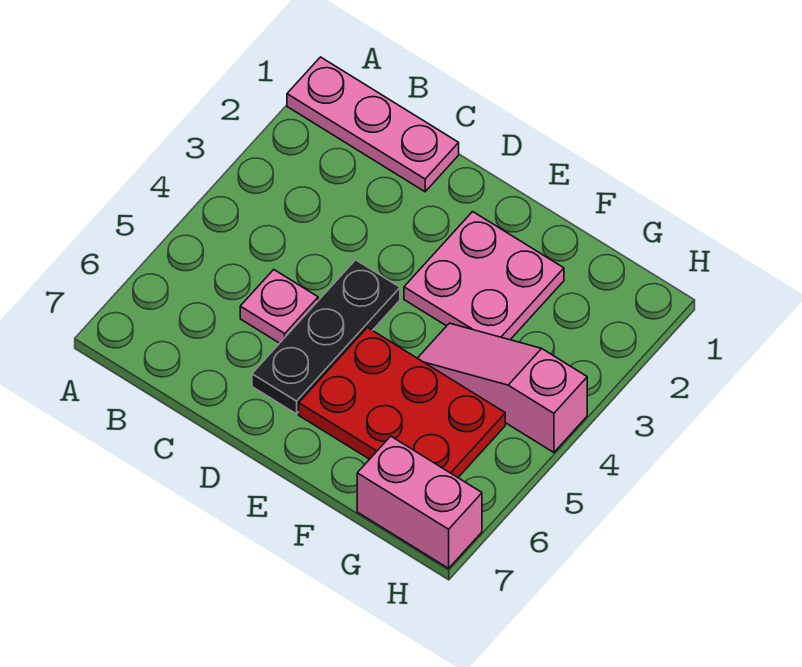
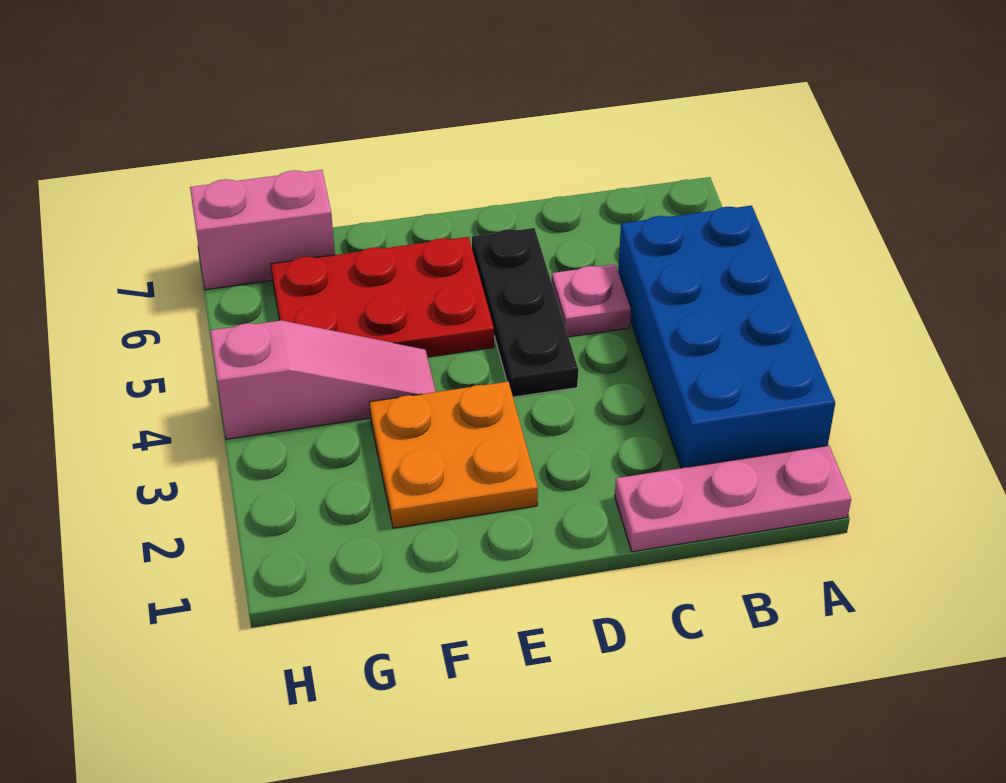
none -> blue 2x4 brick [618,205,835,468]
pink 2x2 plate [404,212,564,340] -> orange 2x2 plate [369,382,538,528]

